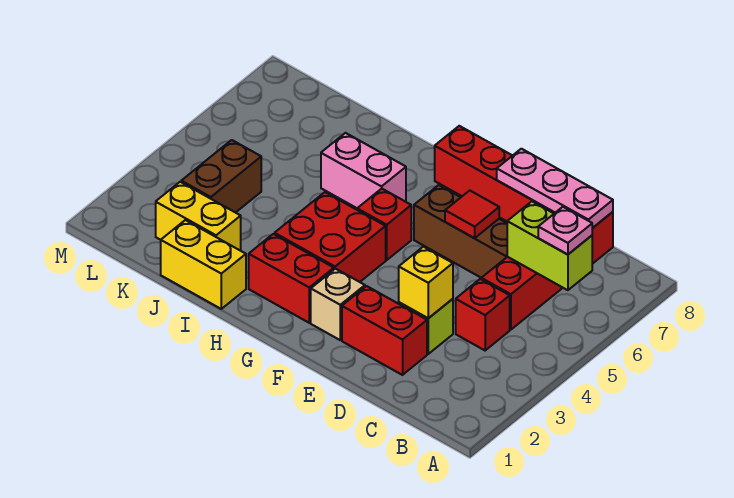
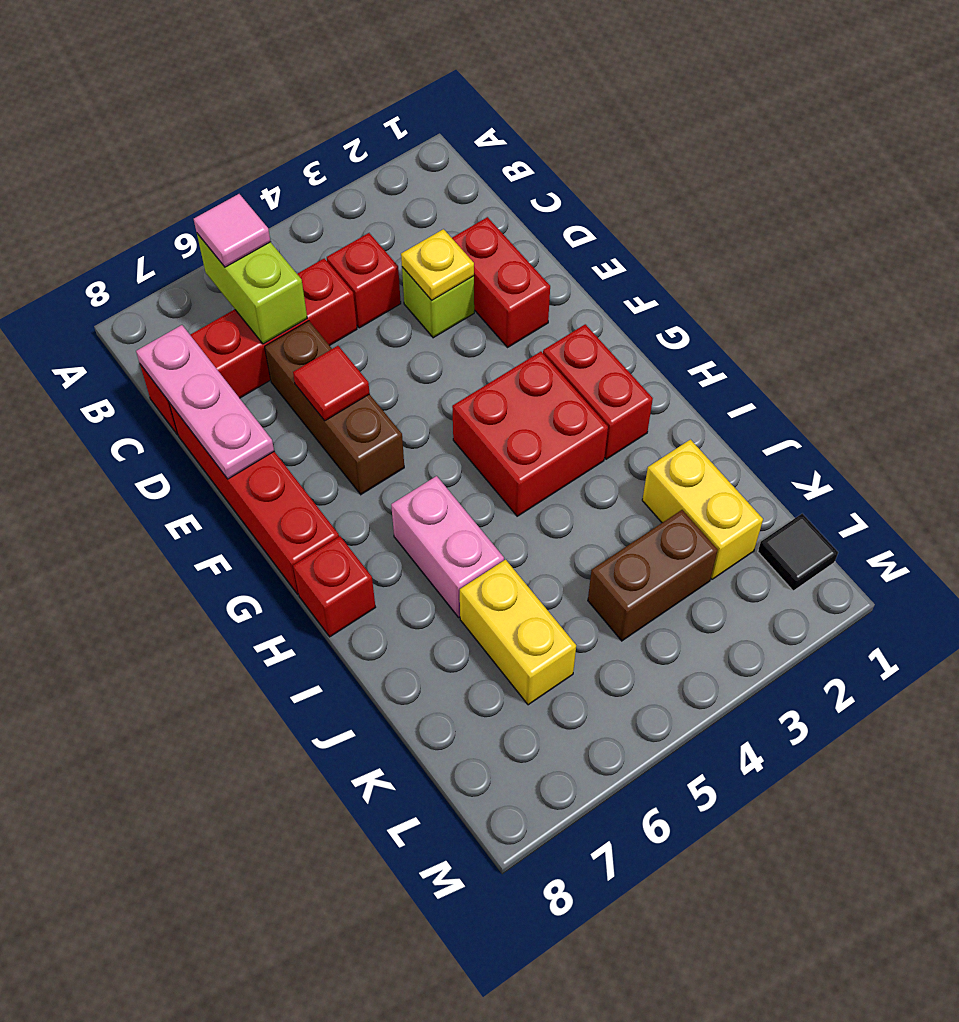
pink 1x1 plate [538,207,592,255] -> pink 1x1 tile [194,194,271,267]
yellow 1x1 brick [399,247,453,318] -> yellow 1x1 plate [401,229,474,300]
tan 1x1 brick [311,269,365,340] -> none
red 1x1 brick [357,189,411,260] -> red 1x1 brick moved to [293,536,376,637]
yellow 1x2 brick [161,220,246,309] -> yellow 1x2 brick moved to [460,560,576,705]
none -> black 1x1 tile [758,514,838,591]

